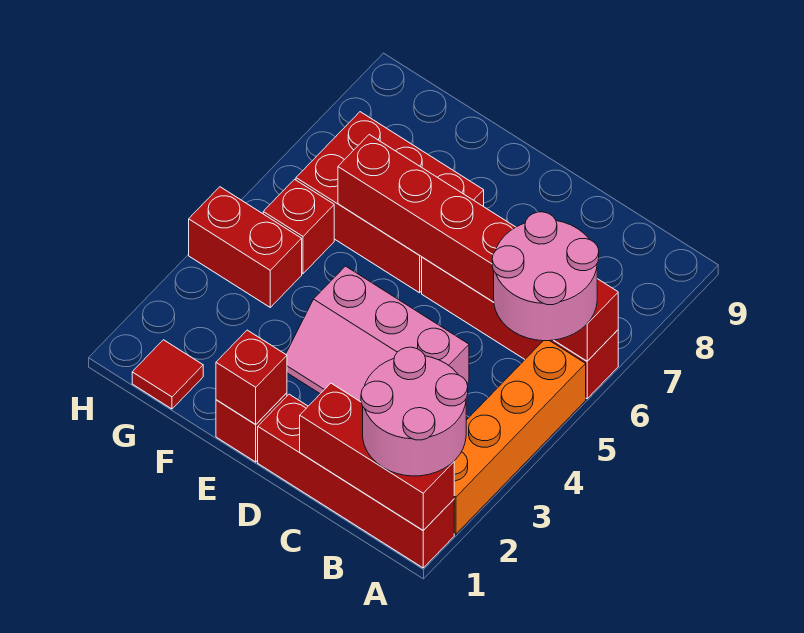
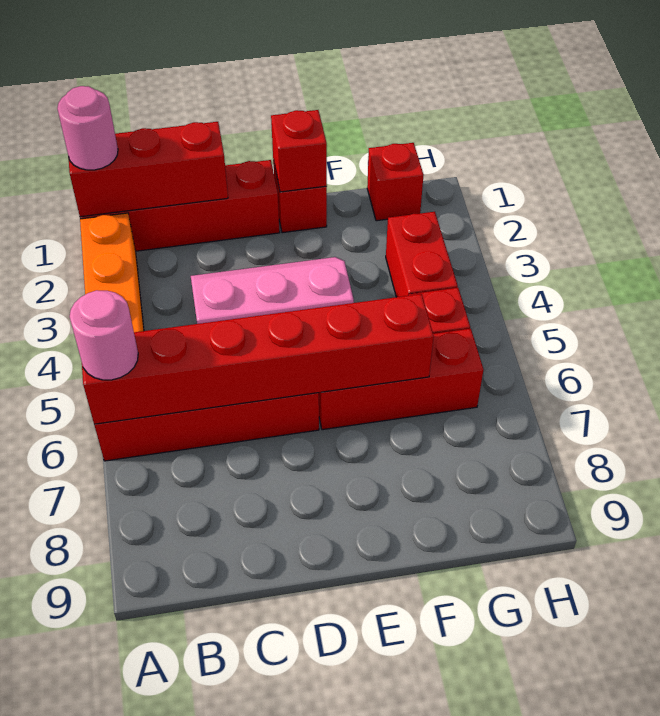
pink 2x2 round brick [361,347,468,476] -> pink 1x1 round brick [57,86,118,170]
pink 2x2 round brick [492,212,599,341] -> pink 1x1 round brick [70,290,138,380]
red 2x3 brick [296,112,484,293] -> red 1x3 brick [319,329,483,430]
red 1x1 tile [132,340,203,409] -> red 1x1 brick [367,143,423,221]
red 1x2 brick [189,187,302,307] -> red 1x2 brick turned to [386,212,458,297]

